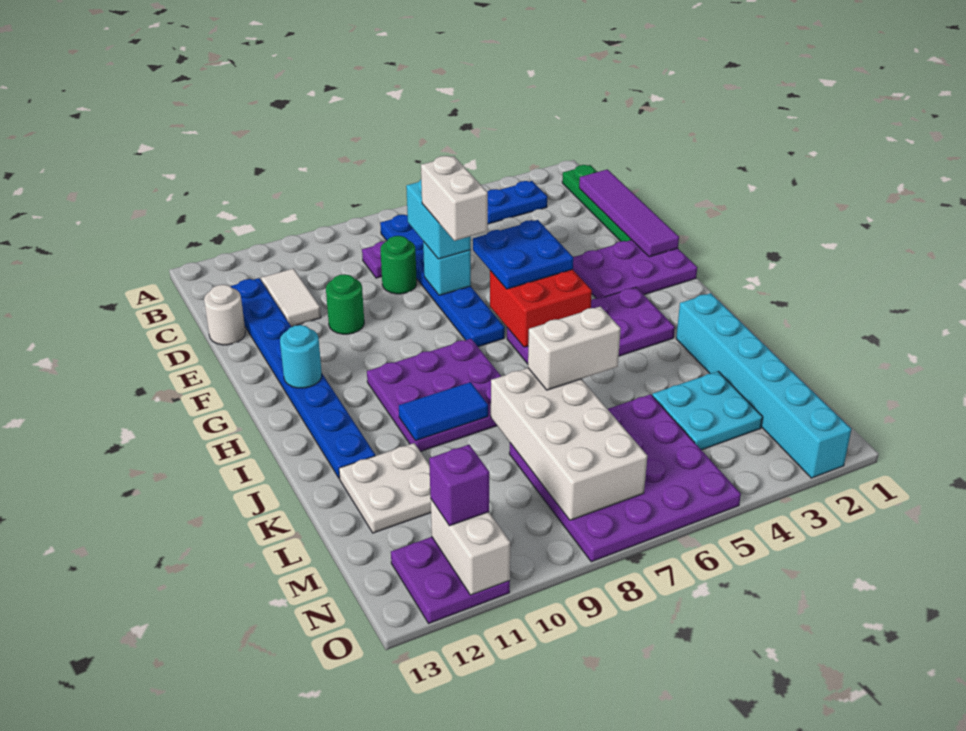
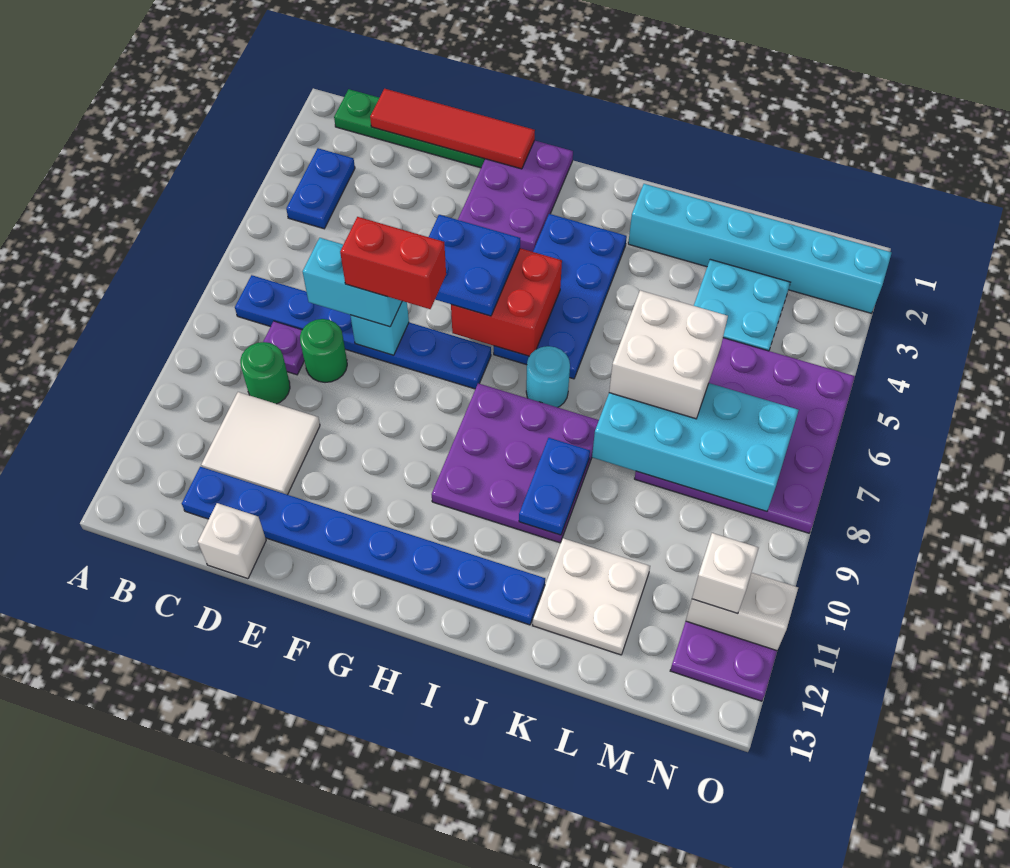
purple 1x4 tile [579,169,679,257] -> red 1x4 tile [370,89,535,169]
white 1x2 tile [261,268,321,327] -> white 2x2 tile [201,392,320,495]
white 1x1 round brick [204,285,245,345] -> white 1x1 brick [198,503,266,579]
white 1x2 brick [421,156,488,241] -> red 1x2 brick [340,217,446,309]
green 1x1 round brick [326,274,364,334] -> green 1x1 round brick moved to [240,342,290,404]
cyan 1x1 round brick [280,325,322,388] -> cyan 1x1 round brick moved to [526,346,570,407]
purple 2x4 plate [507,288,675,364] -> blue 2x4 plate [494,214,627,379]
blue 1x2 tile [399,382,488,441] -> blue 1x2 plate [519,438,590,535]
white 1x2 brick [528,306,621,390] -> white 2x2 brick [609,290,728,419]
white 2x4 brick [491,368,647,520] -> cyan 2x4 brick [592,383,799,511]
purple 1x1 brick [429,445,489,526] -> white 1x1 brick [692,533,759,614]

